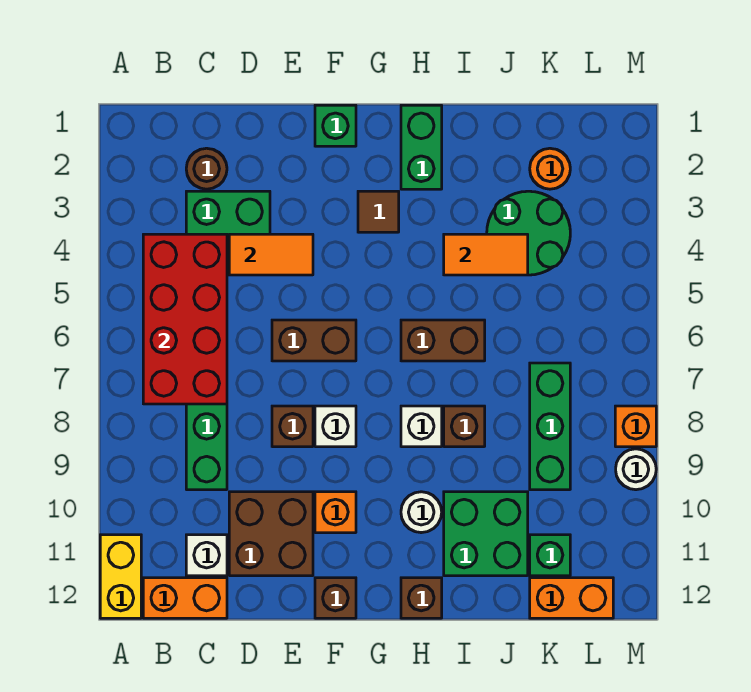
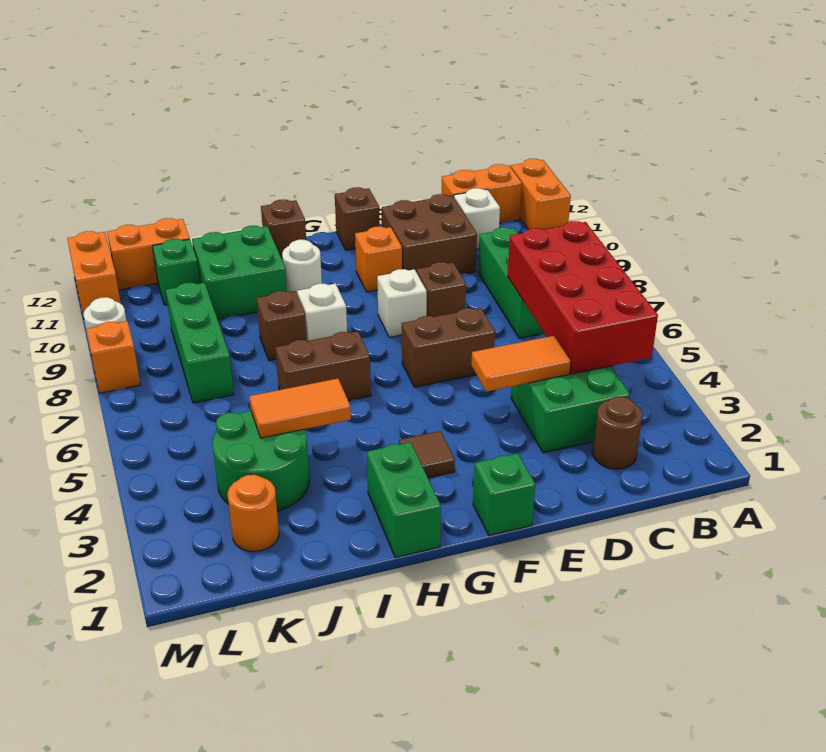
yellow 1x2 brick [100,535,141,618] -> orange 1x2 brick [511,159,571,229]
none -> orange 1x2 brick [67,231,121,319]

